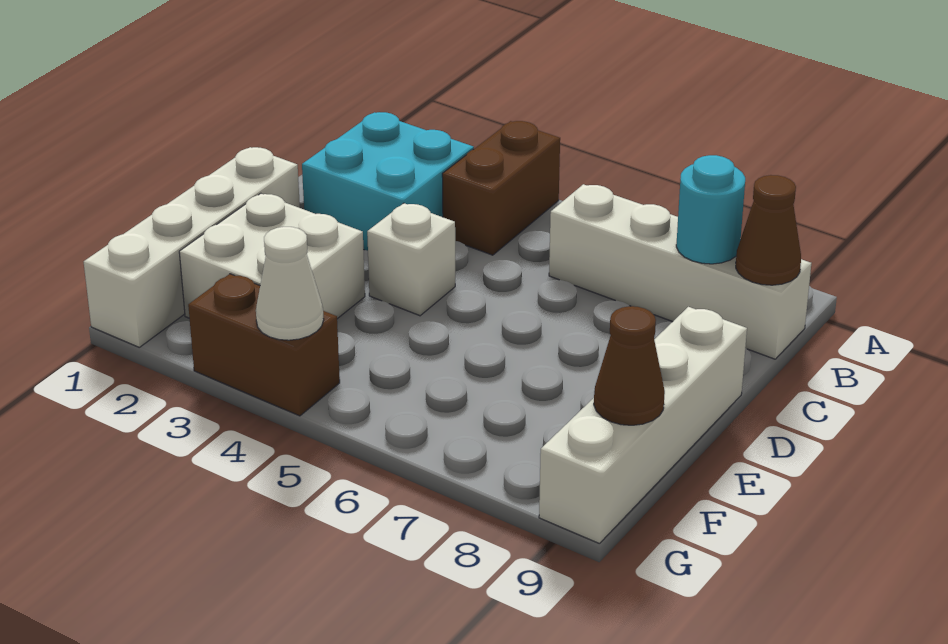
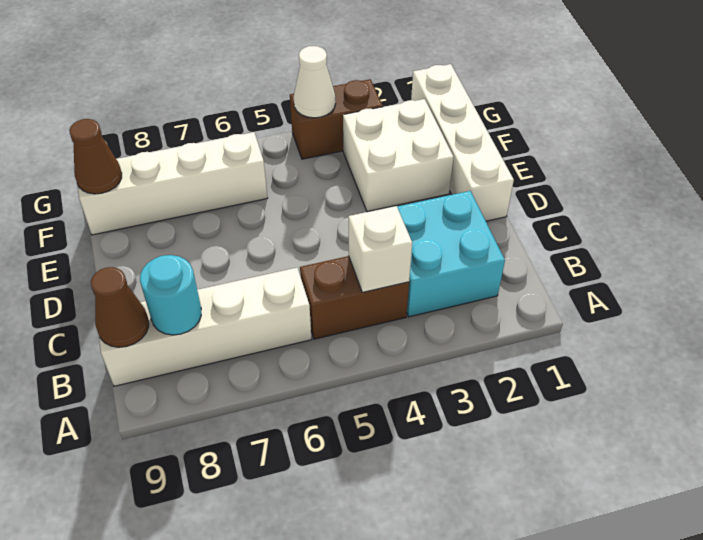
brown 1x2 brick [442,121,560,255] -> brown 1x2 brick turned to [300,256,409,339]
white 1x1 brick [367,203,455,316] -> white 1x1 brick moved to [349,206,412,292]
white 1x4 brick [539,307,747,544] -> white 1x4 brick turned to [77,132,268,235]

